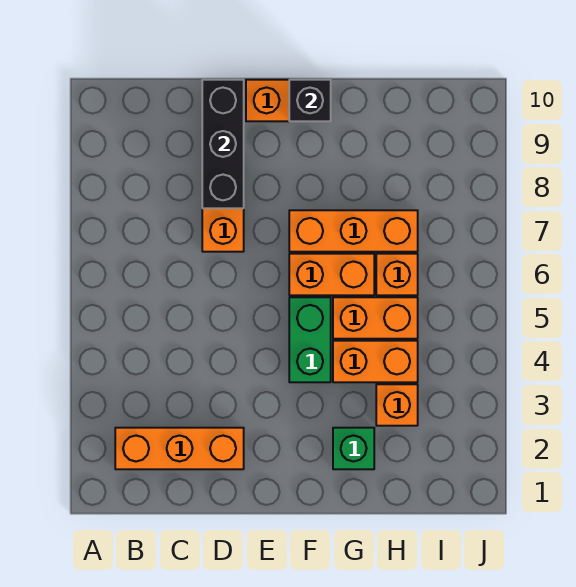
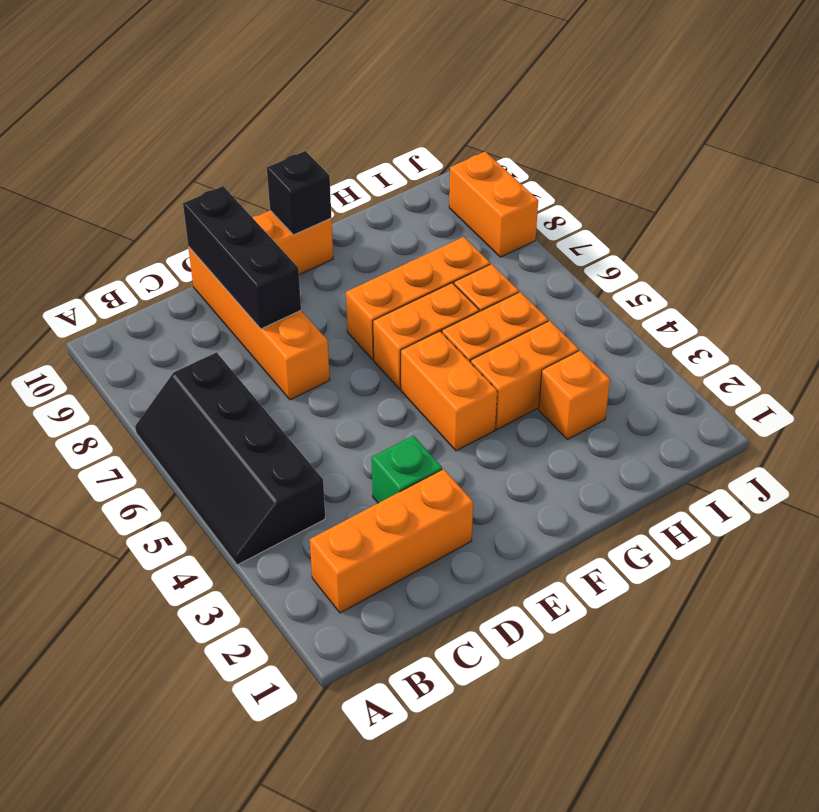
none -> black 2x4 slope [135,352,325,565]
green 1x2 brick [289,297,331,382] -> orange 1x2 brick [401,331,497,451]
green 1x1 brick [333,428,374,469] -> green 1x1 brick moved to [372,436,442,503]
none -> orange 1x2 brick [449,151,538,257]

